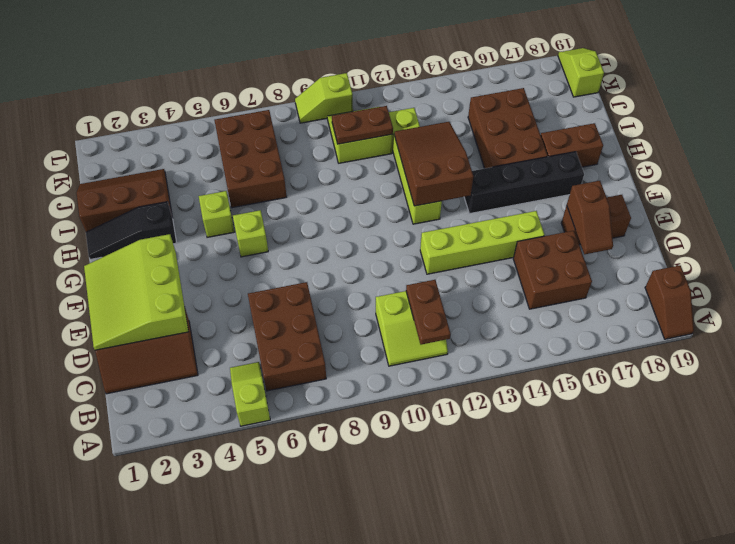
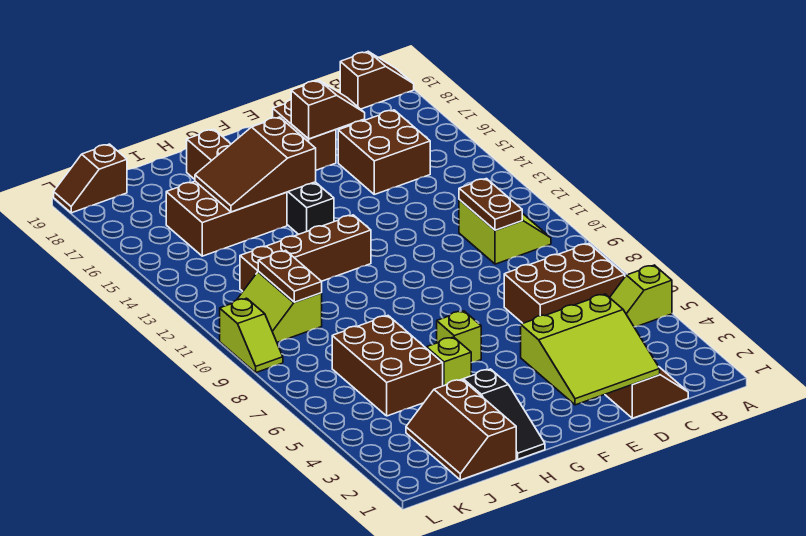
brown 1x2 plate [406,280,451,345] -> brown 1x2 plate turned to [459,179,522,230]
lime 1x4 brick [420,211,545,274] -> none
lime 1x4 brick [389,108,442,224] -> brown 1x4 brick [240,215,371,291]
brown 2x3 slope [394,122,473,206] -> brown 2x3 slope moved to [195,117,316,212]
brown 2x3 brick [214,110,287,208] -> brown 2x3 brick turned to [332,316,443,416]
lime 1x2 slope [558,48,604,97] -> brown 1x2 slope [54,144,127,213]

